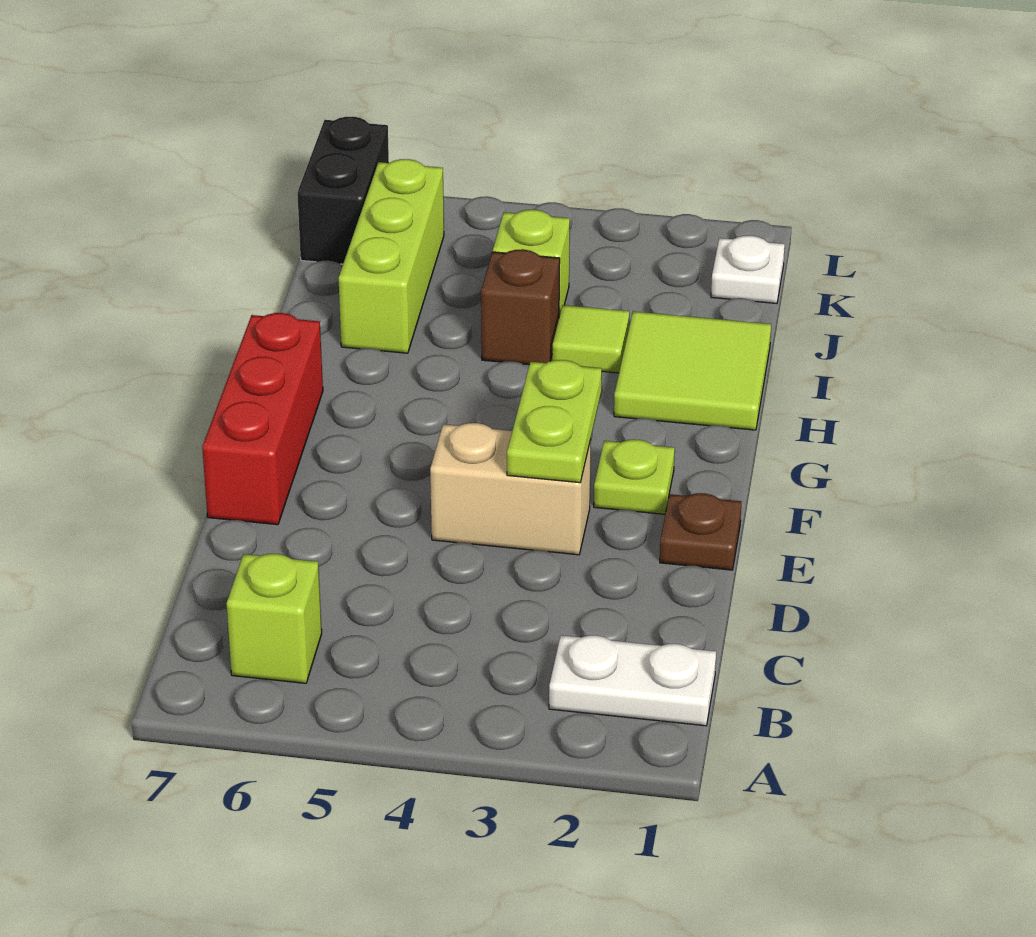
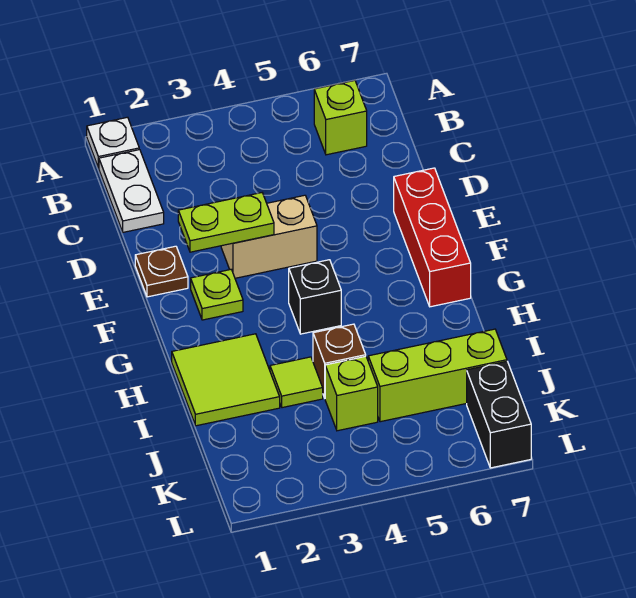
white 1x2 plate [549,635,716,726] -> white 1x2 plate turned to [99,150,164,232]
lime 1x2 plate [507,360,602,483] -> lime 1x2 plate turned to [178,193,274,252]
none -> black 1x1 brick [289,260,341,334]
lime 1x3 brick [339,159,444,353] -> lime 1x3 brick turned to [368,329,507,422]
white 1x1 plate [711,236,785,303] -> white 1x1 plate moved to [87,117,139,168]

